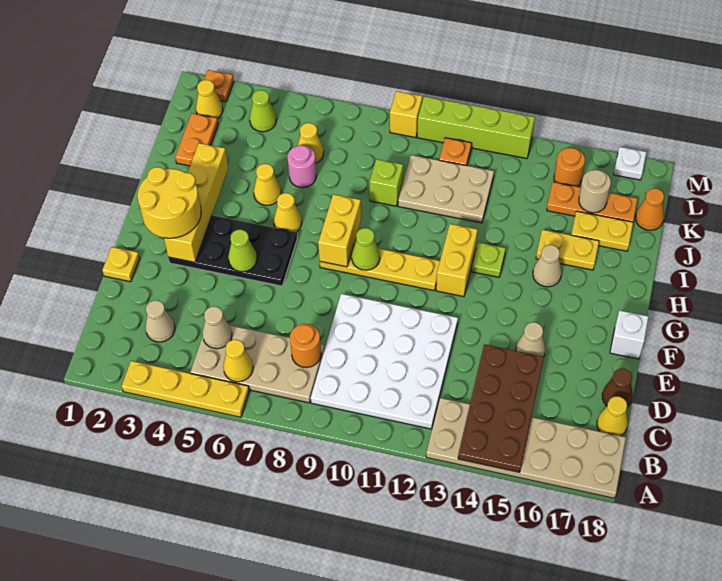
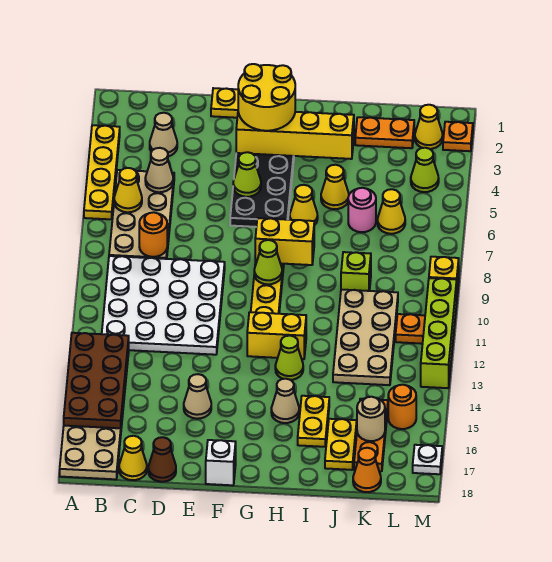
brown 2x4 plate [458,344,544,472] -> brown 2x4 plate turned to [64,333,129,428]
lime 1x1 plate [472,243,506,277] -> lime 1x1 cone [275,336,303,380]
tan 2x3 plate [398,155,494,223] -> tan 2x4 plate [333,290,398,385]

